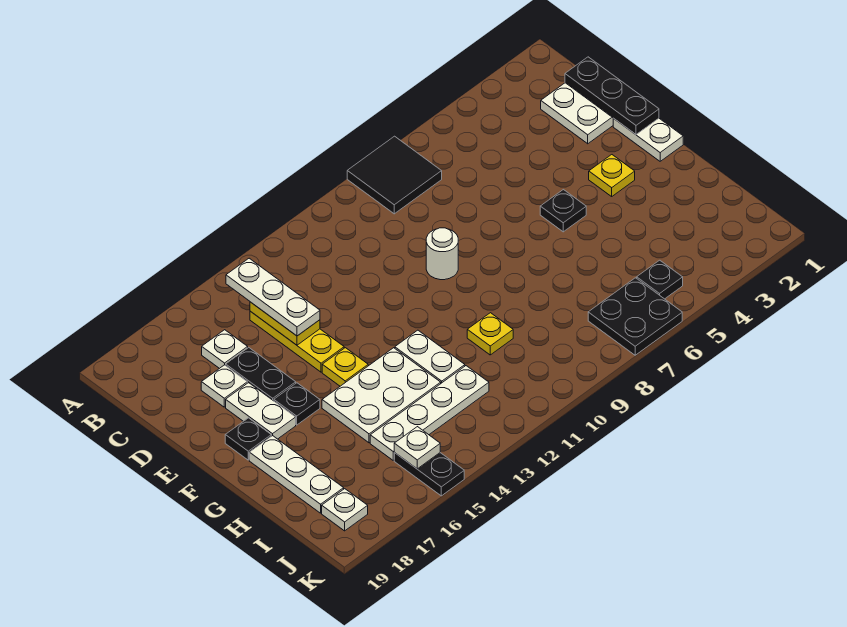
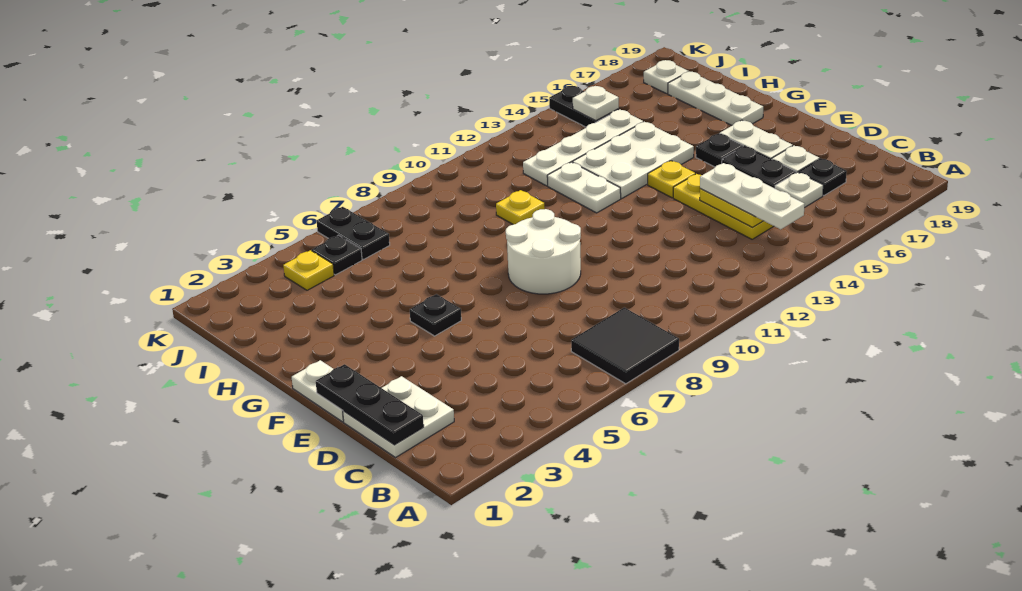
white 1x1 round brick [426,228,458,280] -> white 2x2 round brick [506,209,581,294]
yellow 1x1 plate [589,155,635,196] -> yellow 1x1 plate moved to [283,250,334,290]
black 1x1 plate [225,418,271,460] -> black 1x1 plate moved to [799,158,847,196]
black 2x2 plate [588,278,682,355] -> black 1x2 plate [317,207,390,260]

